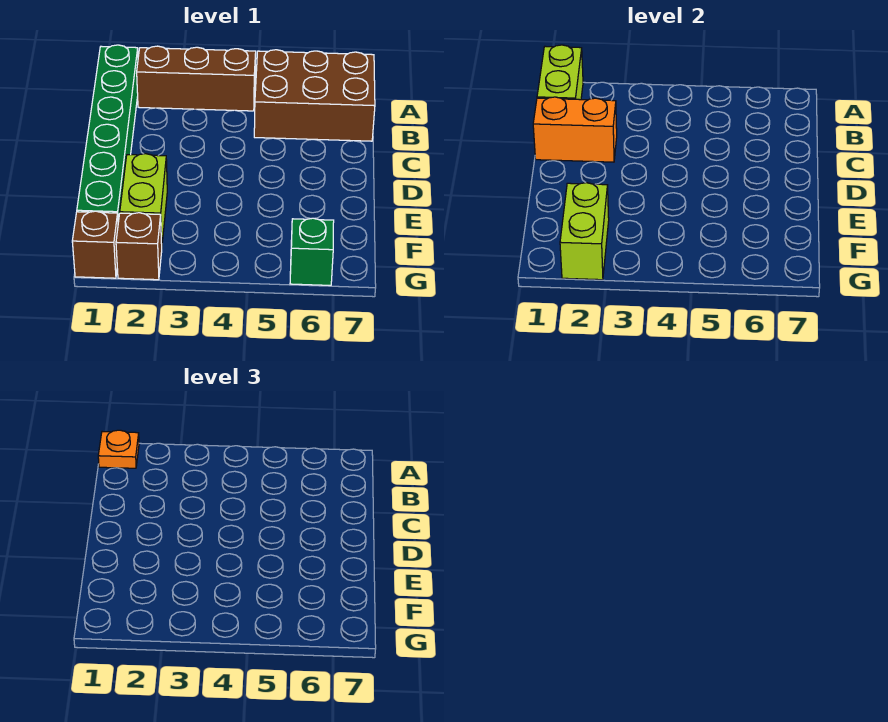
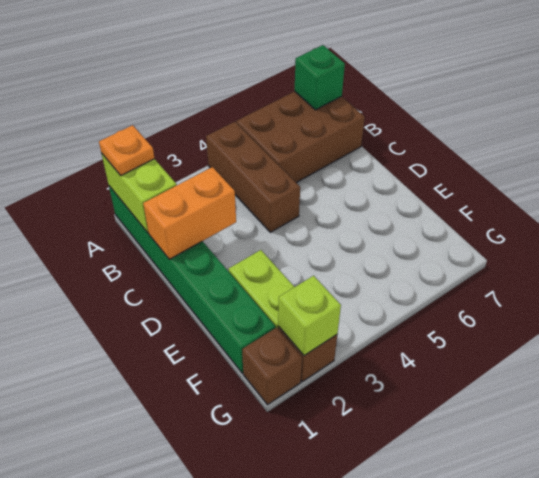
brown 1x3 brick [137,46,256,111] -> brown 1x3 brick turned to [206,122,300,232]
lime 1x2 brick [560,183,609,280] -> lime 1x1 brick [278,276,341,356]
green 1x1 brick [290,218,334,285] -> green 1x1 brick moved to [295,45,345,110]

